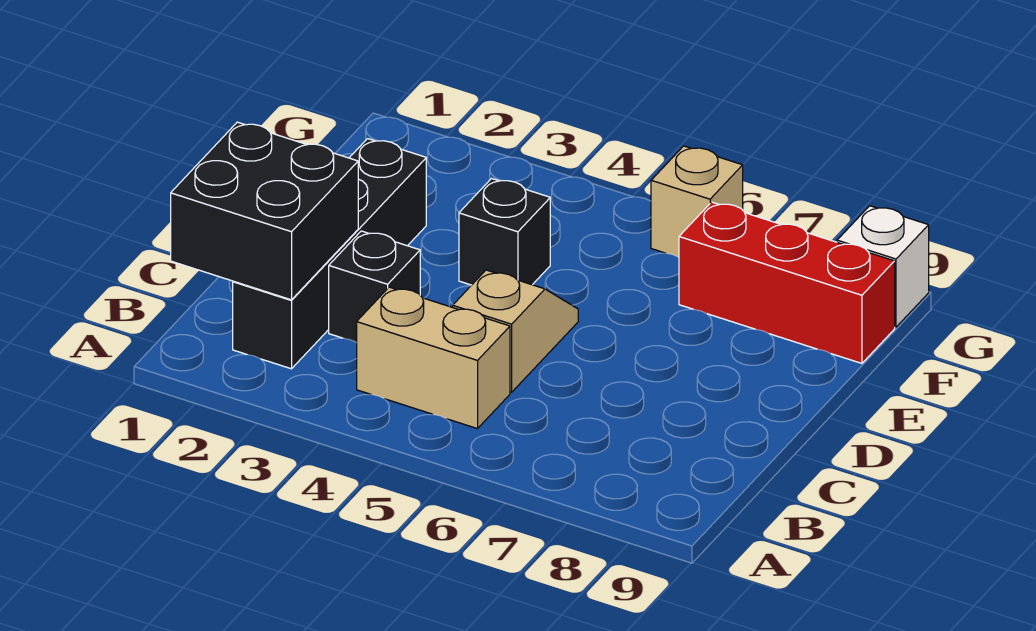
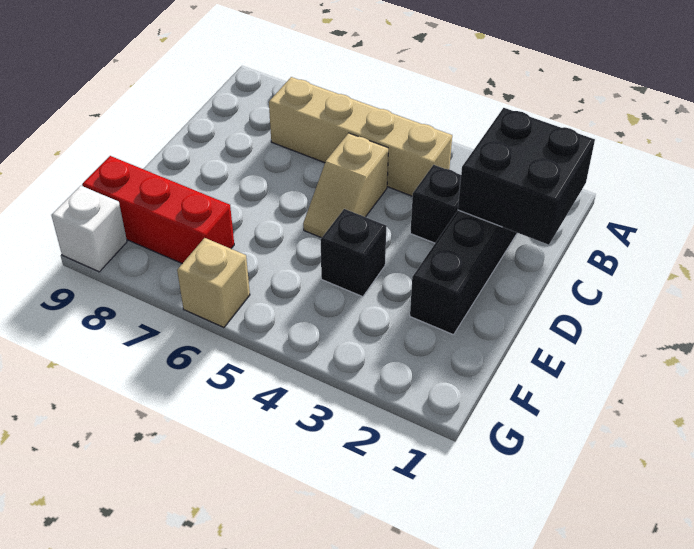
tan 1x2 brick [357,287,510,429] -> tan 1x4 brick [269,77,452,196]

